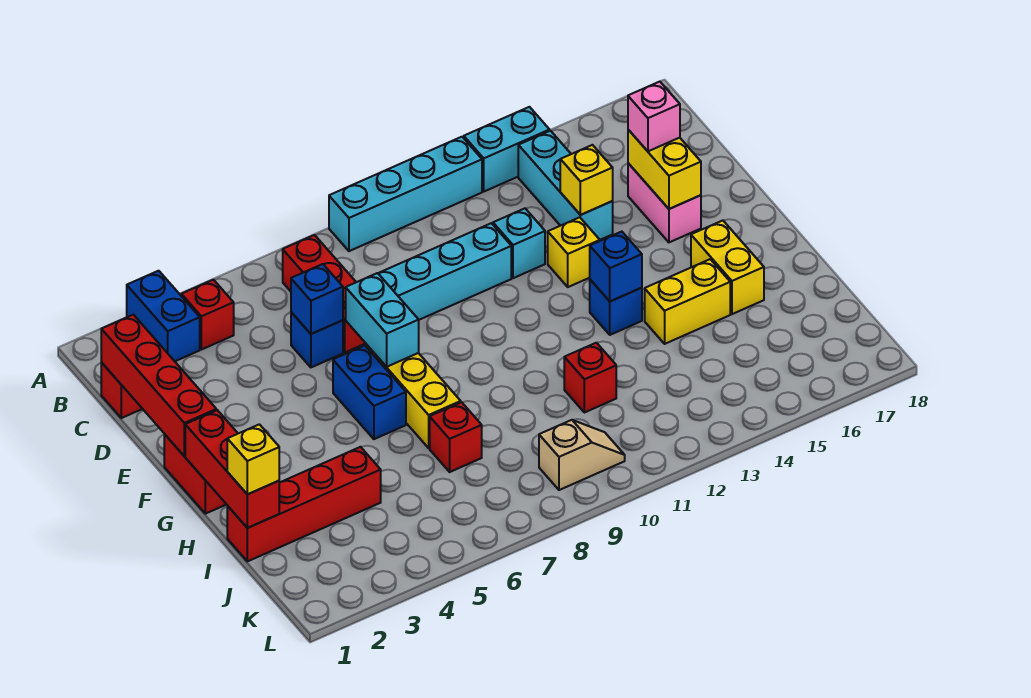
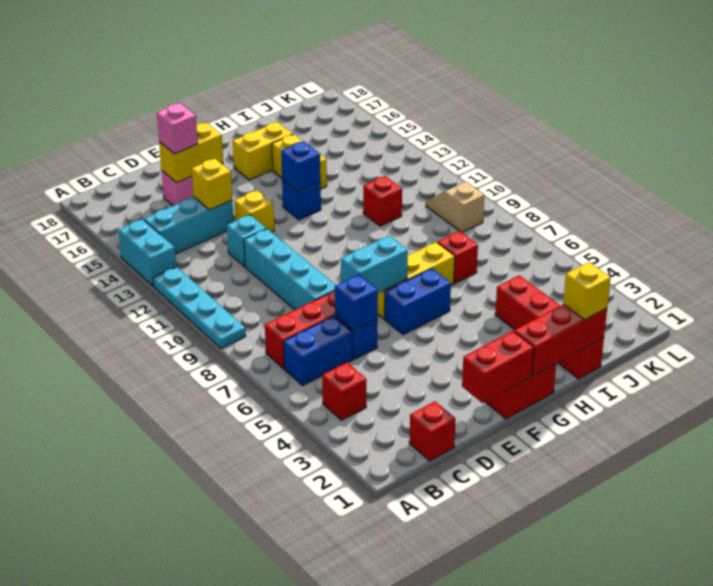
blue 1x2 brick [127,271,200,361] -> blue 1x2 brick moved to [283,316,352,386]
cyan 1x4 brick [329,137,482,251] -> cyan 1x4 plate [153,267,246,348]
red 1x4 brick [101,315,216,456] -> red 1x2 brick [462,331,534,403]

